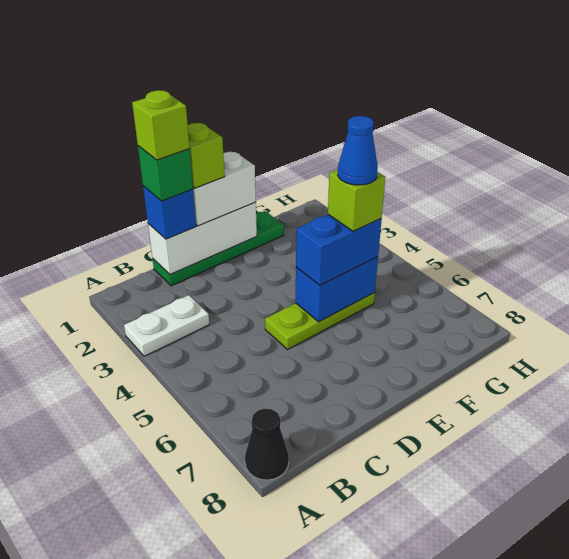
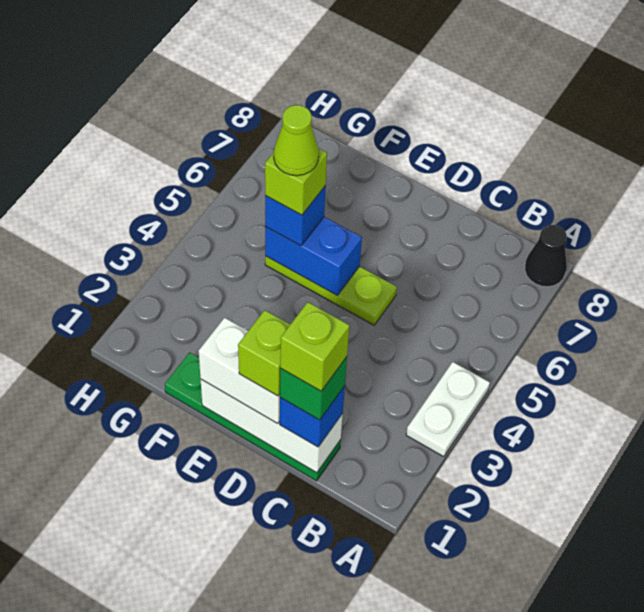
white 1x2 plate [124,295,209,356] -> white 1x2 plate turned to [406,362,490,457]
blue 1x2 brick [296,215,382,285] -> blue 1x1 brick [265,186,326,246]
blue 1x1 cone [338,116,378,185] -> lime 1x1 cone [274,105,319,176]

